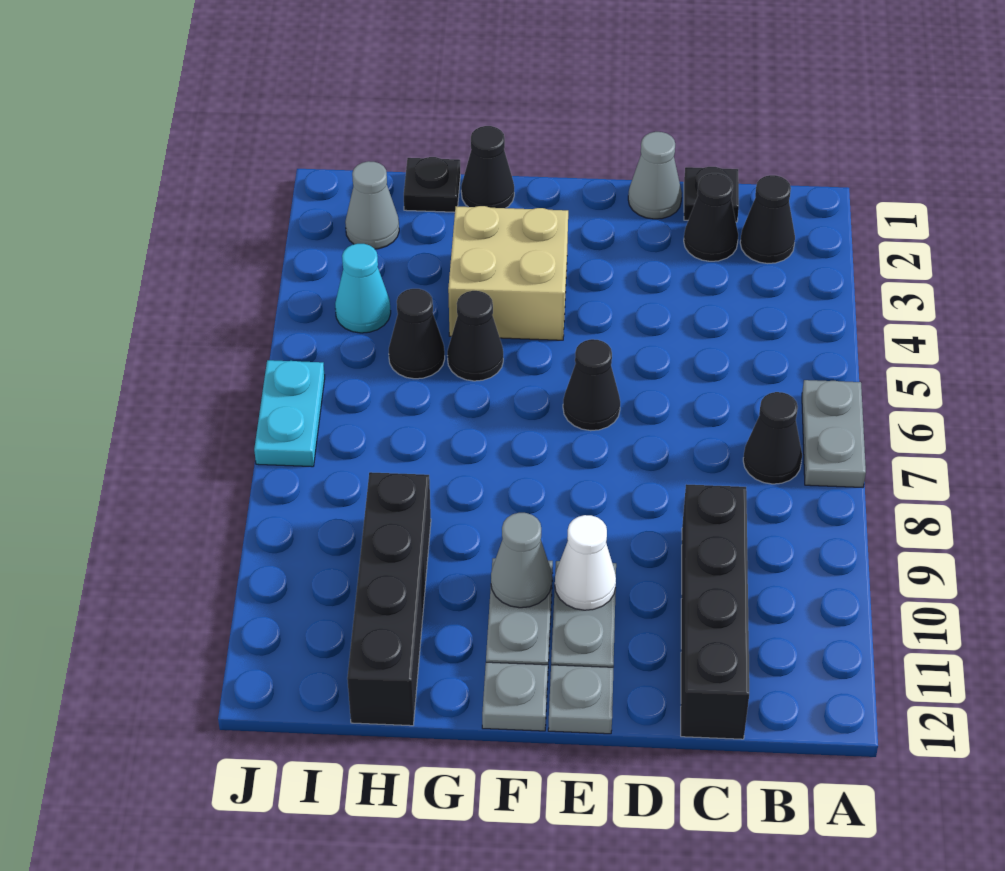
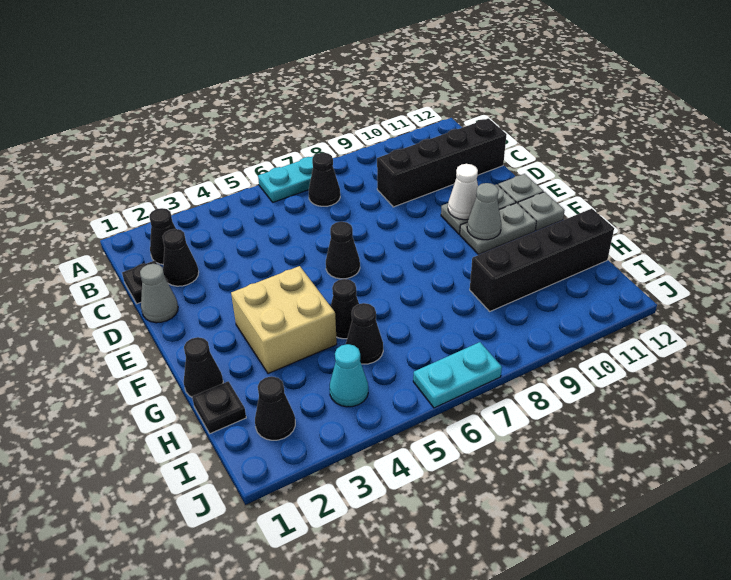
grey 1x2 plate [802,380,866,488] -> cyan 1x2 plate [258,157,313,202]
grey 1x1 cone [345,161,399,249] -> black 1x1 cone [255,376,295,440]

